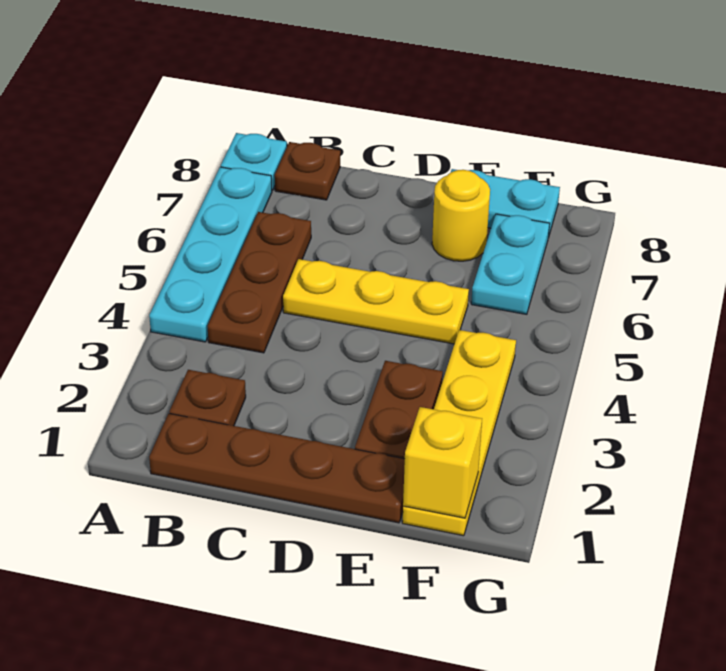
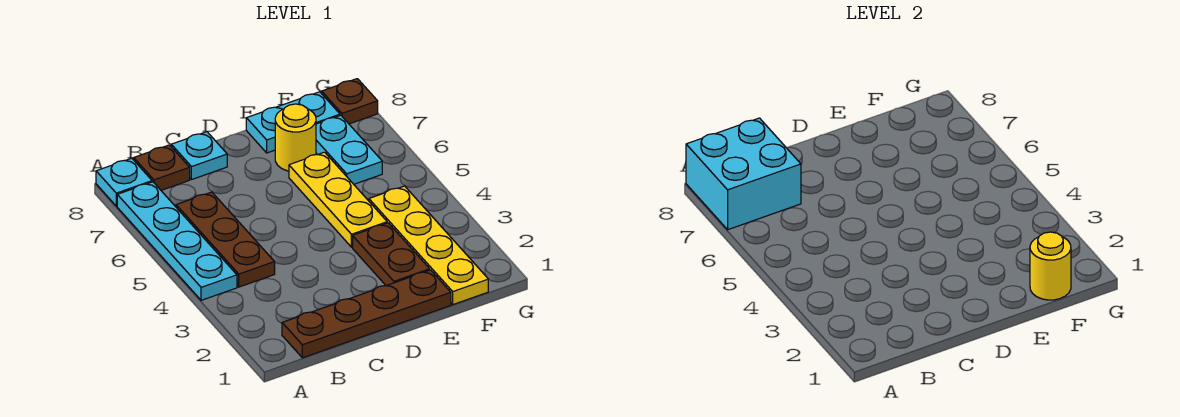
none -> cyan 2x2 brick [686,118,801,230]
brown 1x1 plate [169,370,246,426] -> brown 1x1 plate moved to [322,79,378,124]
yellow 1x3 plate [283,259,469,344] -> yellow 1x3 plate turned to [289,152,387,247]
none -> cyan 1x1 plate [171,132,227,180]
yellow 1x1 brick [403,407,482,518] -> yellow 1x1 round brick [1030,232,1071,300]

